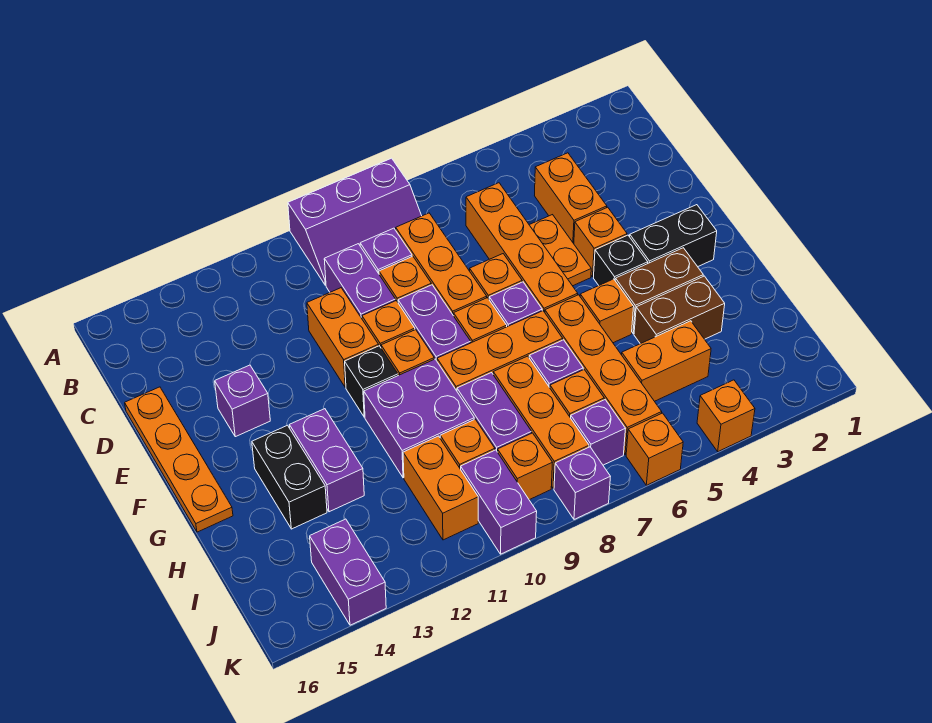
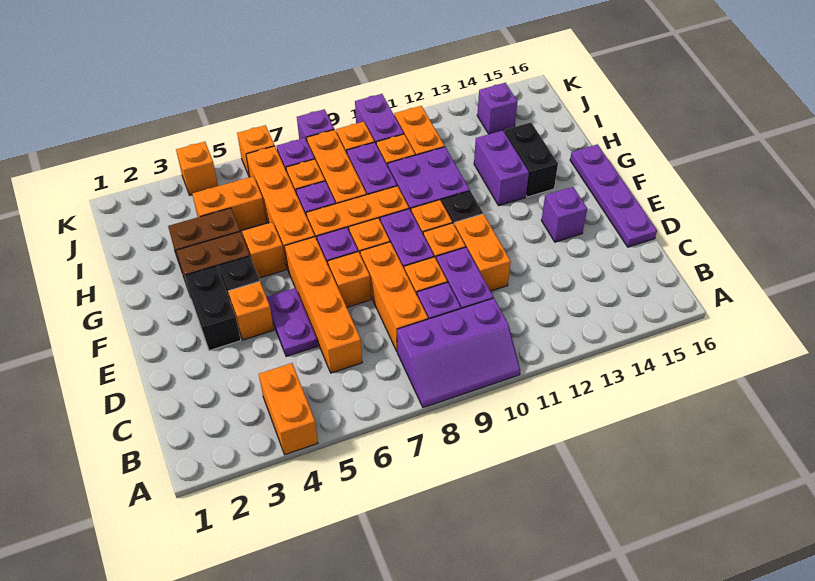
purple 2x3 slope [288,158,422,285] -> purple 2x3 slope turned to [397,298,520,408]
orange 1x2 brick [535,153,607,244] -> orange 1x2 brick moved to [259,363,318,455]
orange 1x2 plate [530,215,591,286] -> purple 1x2 plate [267,288,318,356]
orange 1x4 plate [125,387,233,532] -> purple 1x4 plate [570,144,657,247]
black 1x2 brick [630,205,717,267] -> black 1x2 brick turned to [185,266,241,351]
purple 1x2 brick [310,519,386,625] -> purple 1x1 brick [477,83,518,134]

